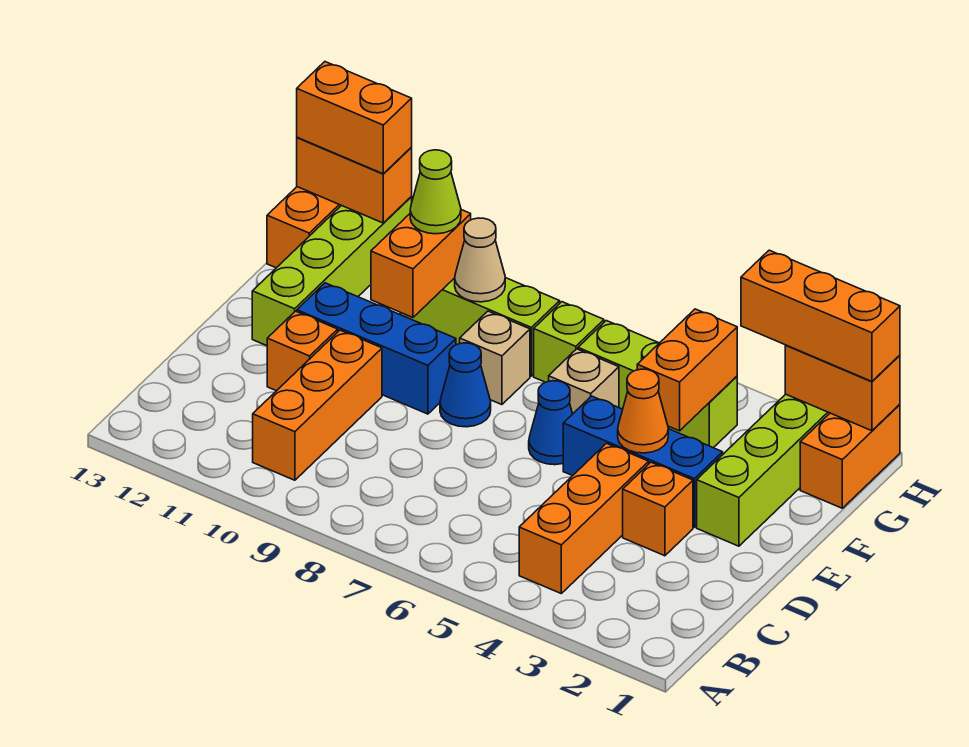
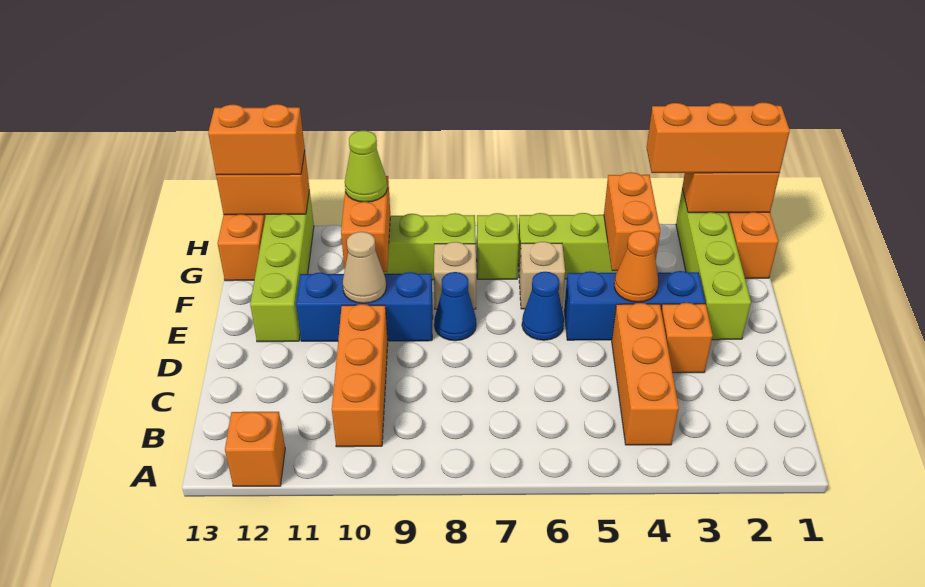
orange 1x1 brick [267,311,338,391] -> orange 1x1 brick moved to [225,412,285,486]
tan 1x1 cone [455,218,505,302] -> tan 1x1 cone moved to [343,232,386,303]

